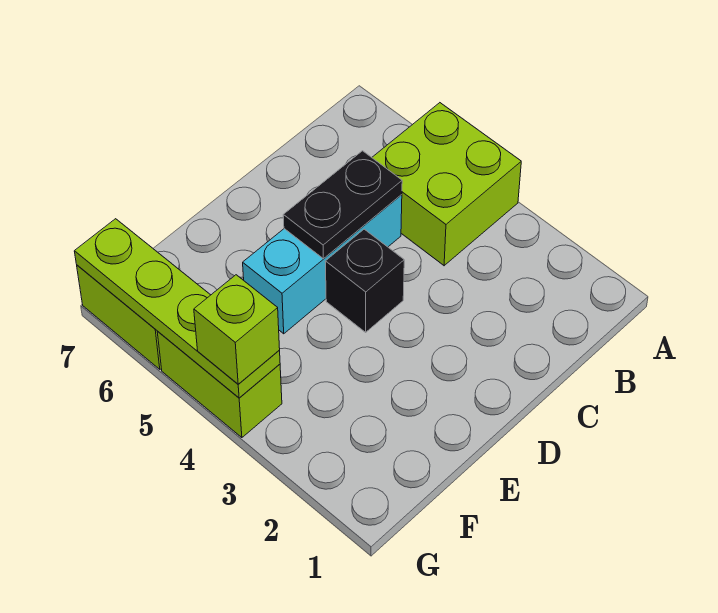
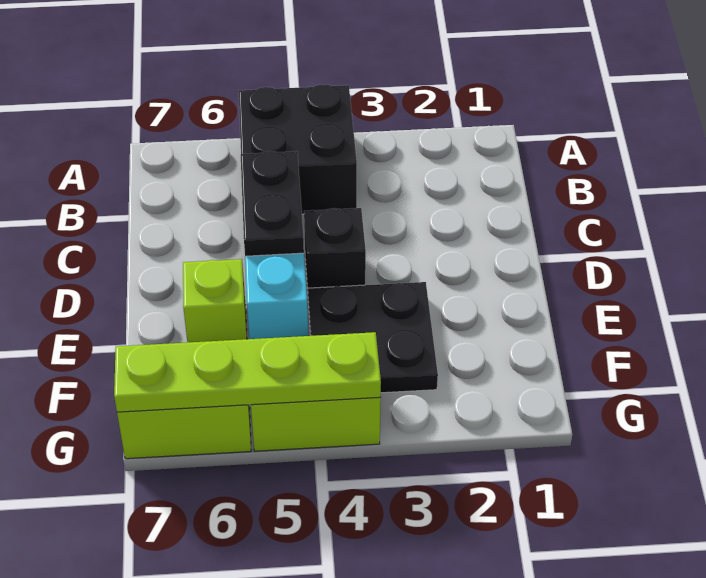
lime 2x2 brick [372,103,521,266] -> black 2x2 brick [239,84,357,214]
none -> black 2x2 plate [308,282,438,393]
lime 1x1 brick [194,275,280,384] -> lime 1x1 brick moved to [183,259,247,342]

